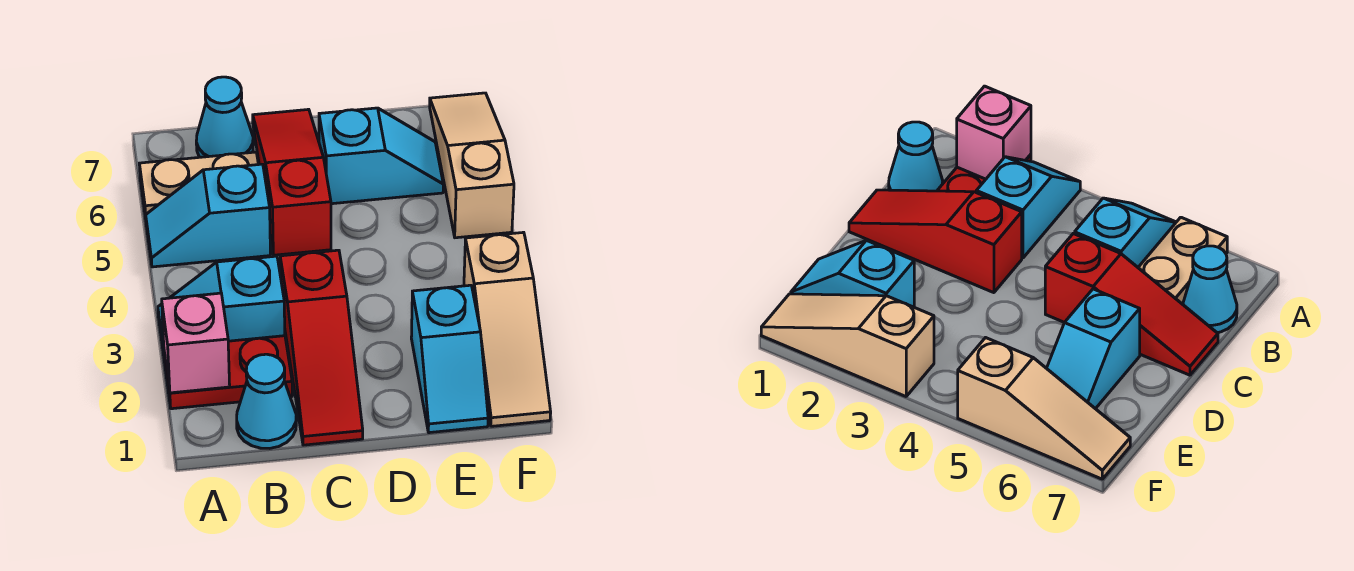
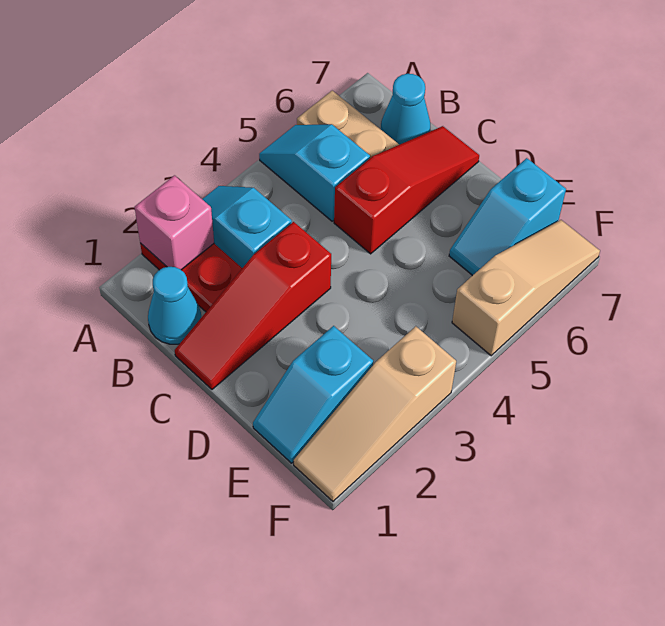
cyan 1x2 slope [319,108,443,204] -> cyan 1x2 slope turned to [449,158,566,276]

